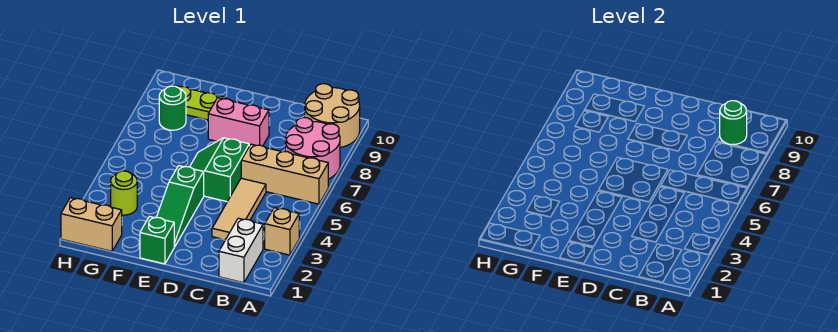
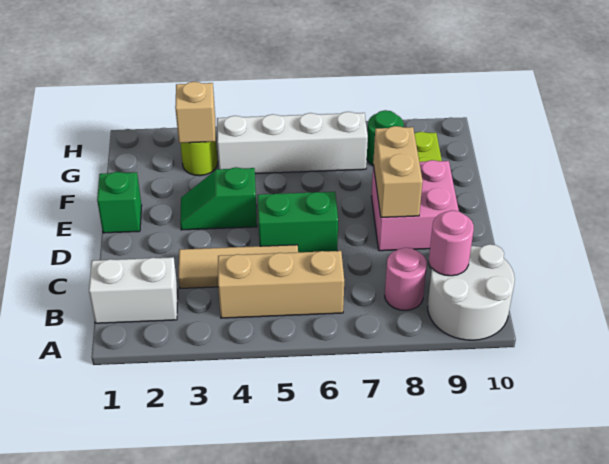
tan 1x1 brick [265,208,299,255] -> tan 1x1 brick moved to [175,82,215,143]
tan 1x3 brick [241,144,328,204] -> tan 1x3 brick turned to [218,251,344,318]
pink 2x2 round brick [285,118,340,179] -> pink 1x1 round brick [385,248,427,310]
tan 2x2 round brick [305,84,360,148] -> white 2x2 round brick [428,244,515,340]
green 1x1 round brick [720,101,747,145] -> pink 1x1 round brick [429,210,474,276]
pink 1x2 brick [208,98,269,146] -> pink 2x2 brick [371,160,459,251]
green 1x3 slope [156,166,204,247] -> green 1x2 slope [180,167,257,230]
tan 1x2 brick [61,198,122,251] -> tan 1x2 brick moved to [373,126,423,217]
none -> white 1x4 brick [217,112,368,173]

